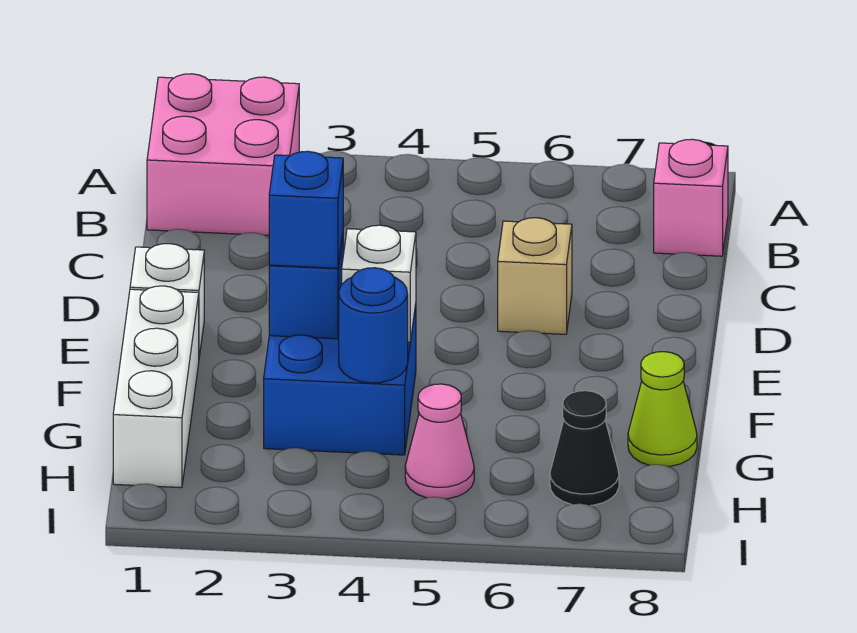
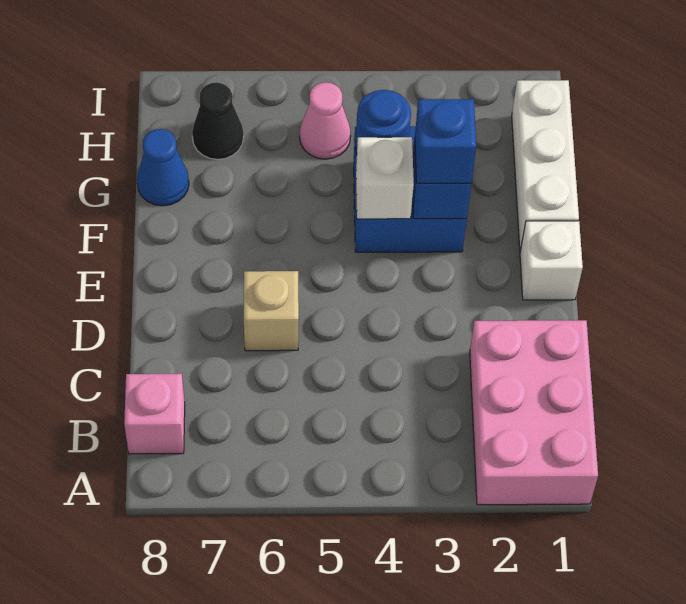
pink 2x2 brick [147,74,299,235] -> pink 2x3 brick [470,320,598,505]
lime 1x1 cone [628,352,697,466] -> blue 1x1 cone [137,129,189,206]

